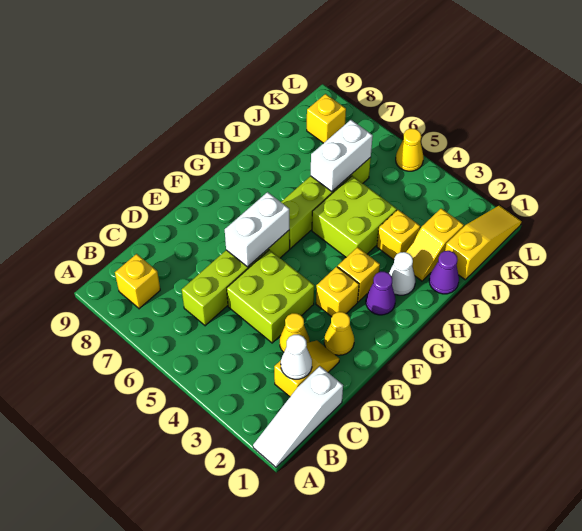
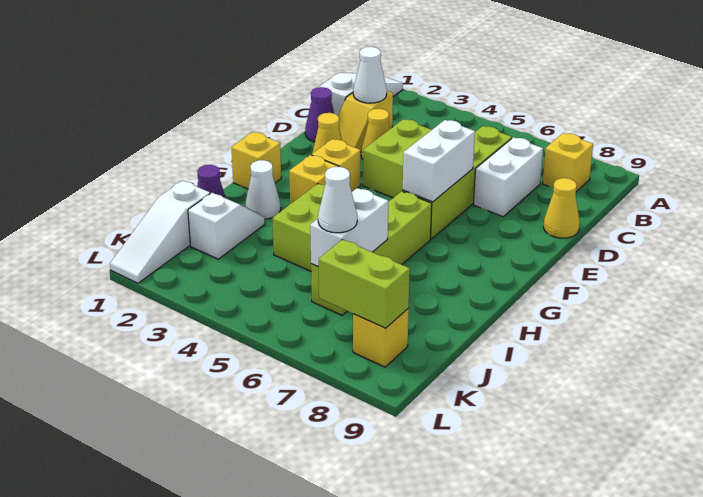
none -> white 1x2 brick [474,137,543,217]
purple 1x1 cone [366,272,396,315] -> purple 1x1 cone moved to [305,87,334,142]
yellow 1x2 slope [406,208,464,281] -> white 1x2 slope [188,193,265,259]
yellow 1x1 brick [377,210,420,260] -> yellow 1x1 brick moved to [231,132,281,189]
yellow 1x3 slope [445,206,521,280] -> white 1x3 slope [110,181,210,283]
none -> white 1x1 cone [318,167,357,233]
none -> lime 1x2 brick [319,240,410,328]
yellow 1x1 cone [396,129,423,171] -> yellow 1x1 cone moved to [544,178,580,238]

